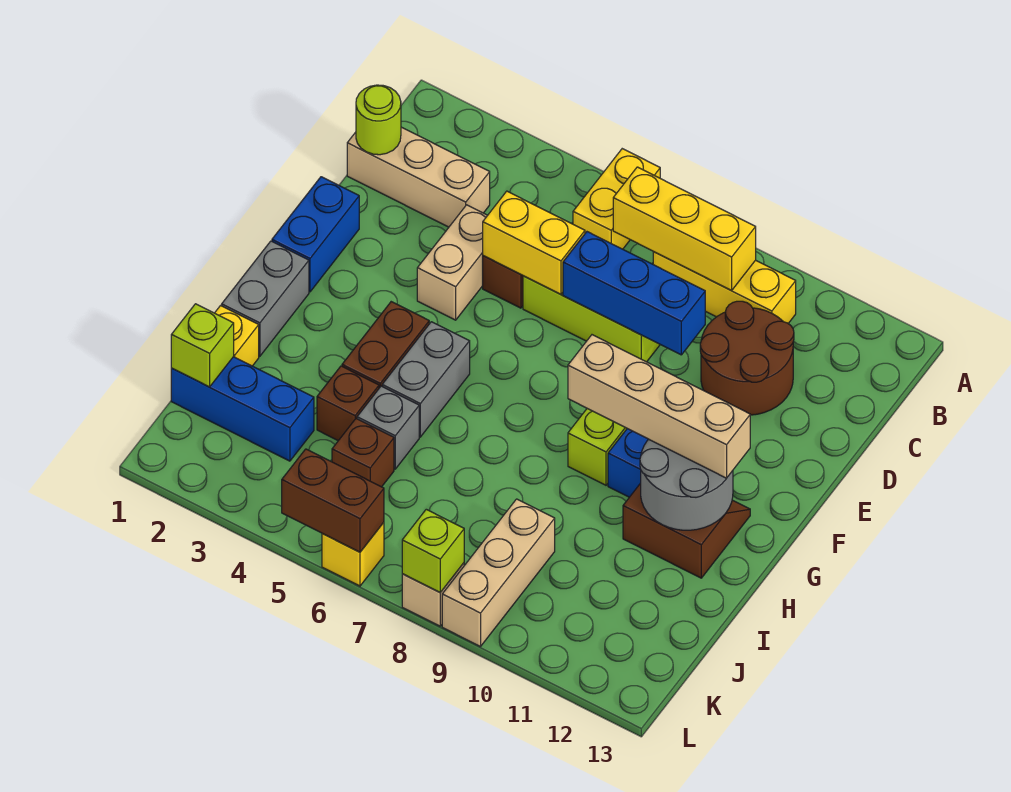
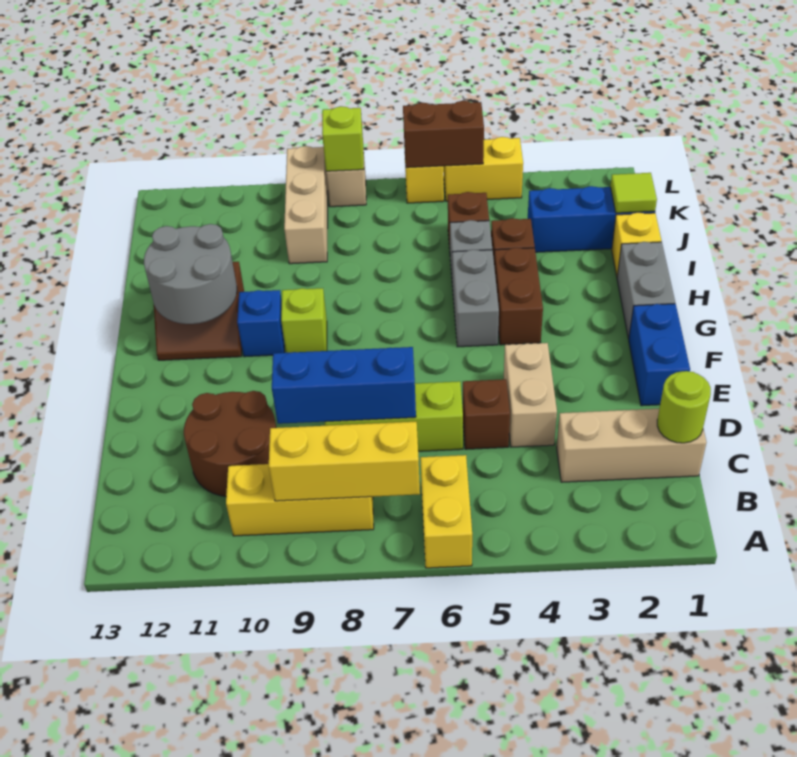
yellow 1x2 brick [483,191,585,294] -> yellow 1x2 brick moved to [444,137,523,201]
tan 1x4 brick [568,335,750,478] -> none
lime 1x1 brick [171,304,234,387] -> lime 1x1 tile [610,173,657,213]

